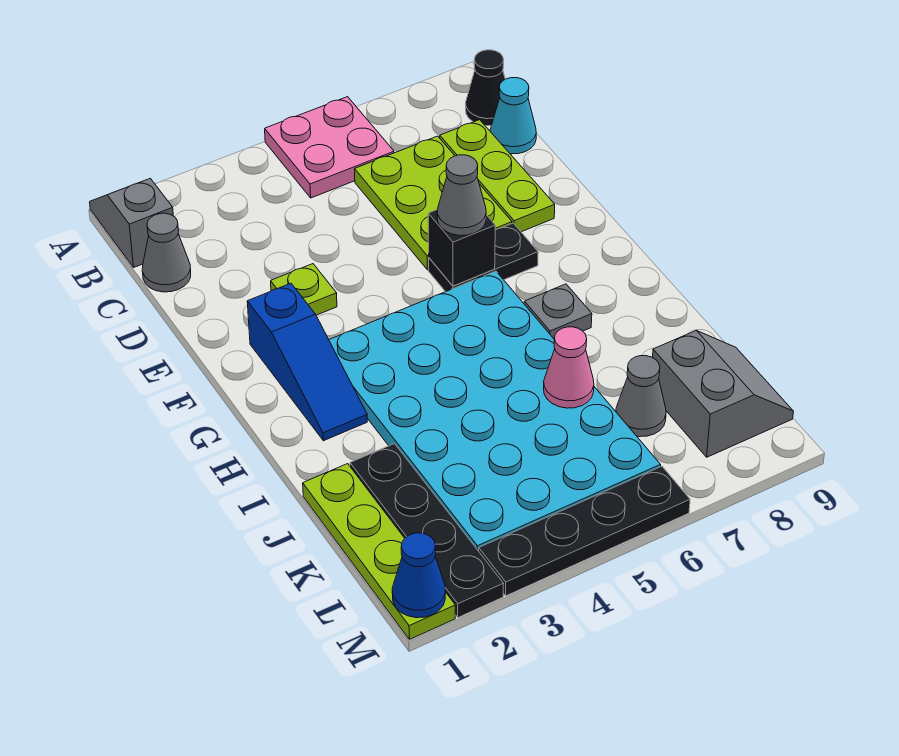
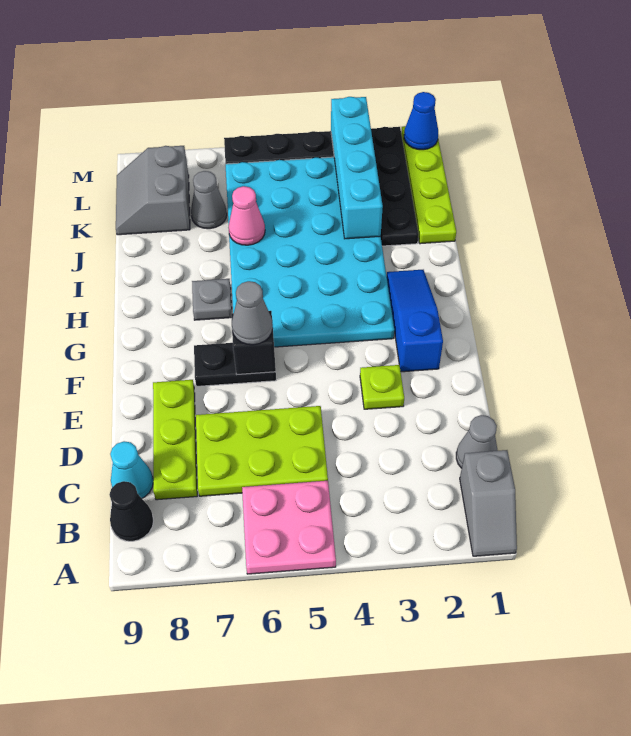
lime 2x3 plate [355,136,512,270] -> lime 2x3 plate turned to [196,406,328,496]
none -> cyan 1x4 brick [331,97,383,239]

